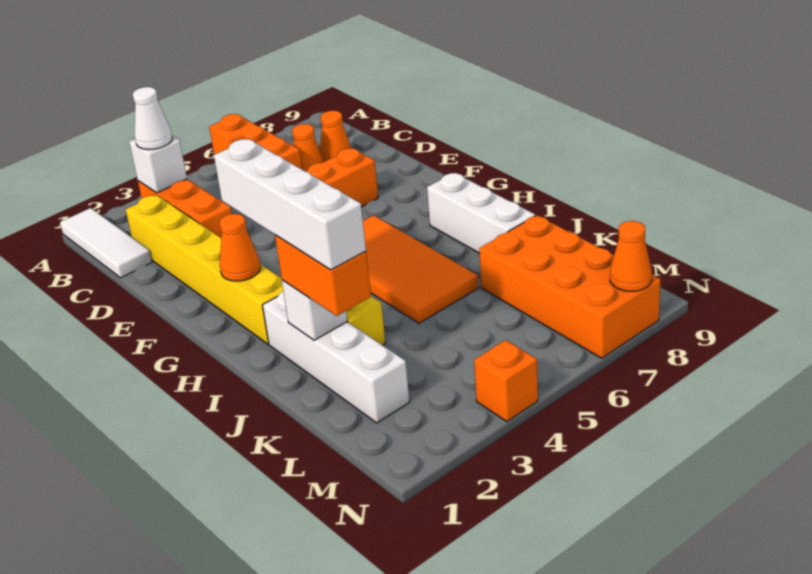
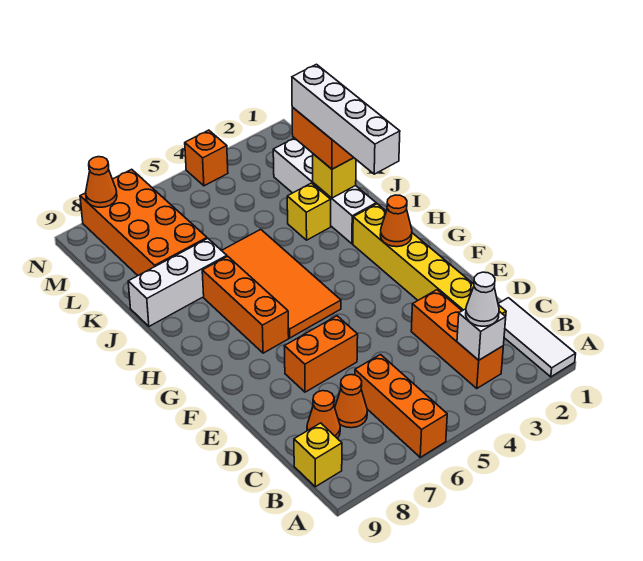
none -> yellow 1x1 brick [294,423,342,487]
none -> orange 1x3 brick [202,256,289,353]
white 1x3 brick [427,173,535,253] -> white 1x3 brick turned to [128,239,227,326]
white 1x1 brick [282,280,347,340] -> yellow 1x1 brick [313,154,356,198]

